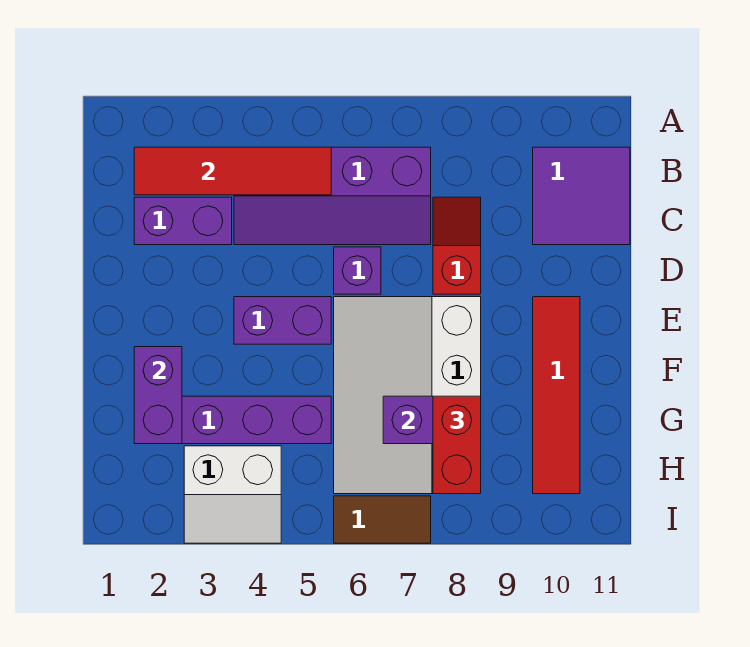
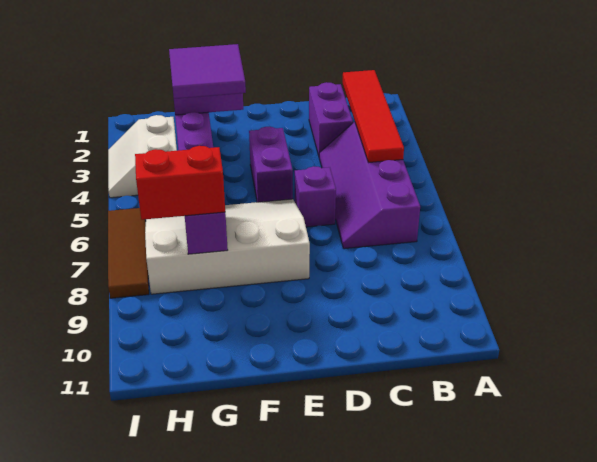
purple 2x2 tile [533,147,630,245] -> purple 2x2 tile moved to [169,44,246,99]
red 1x2 slope [433,197,481,294] -> none
red 1x4 tile [533,297,580,494] -> none
brown 1x2 tile [334,496,431,543] -> brown 1x3 tile [108,208,149,298]

